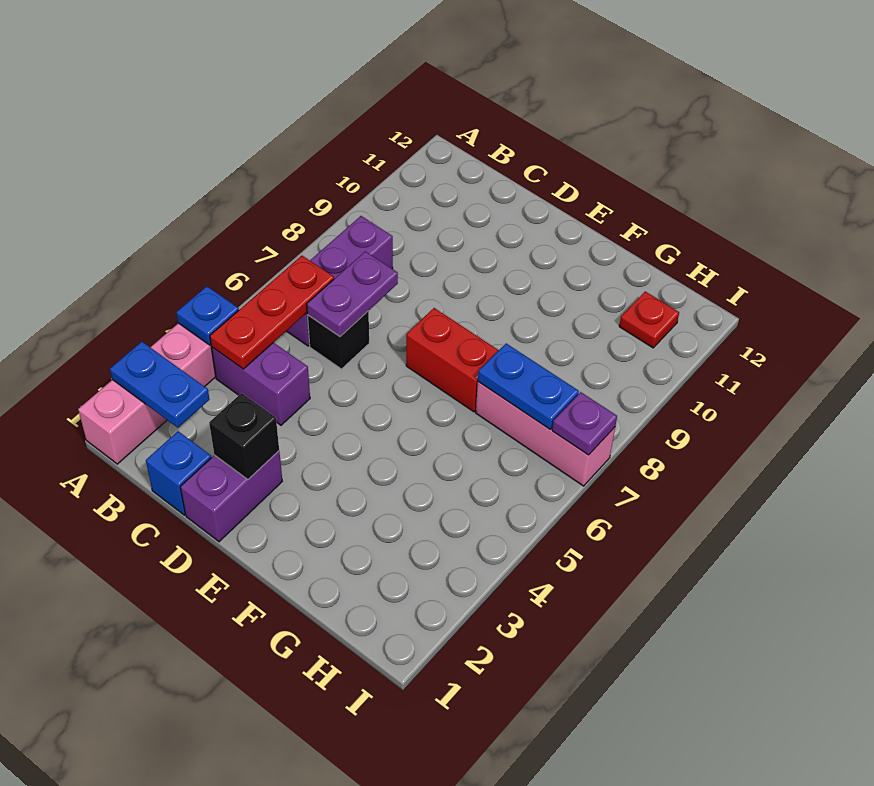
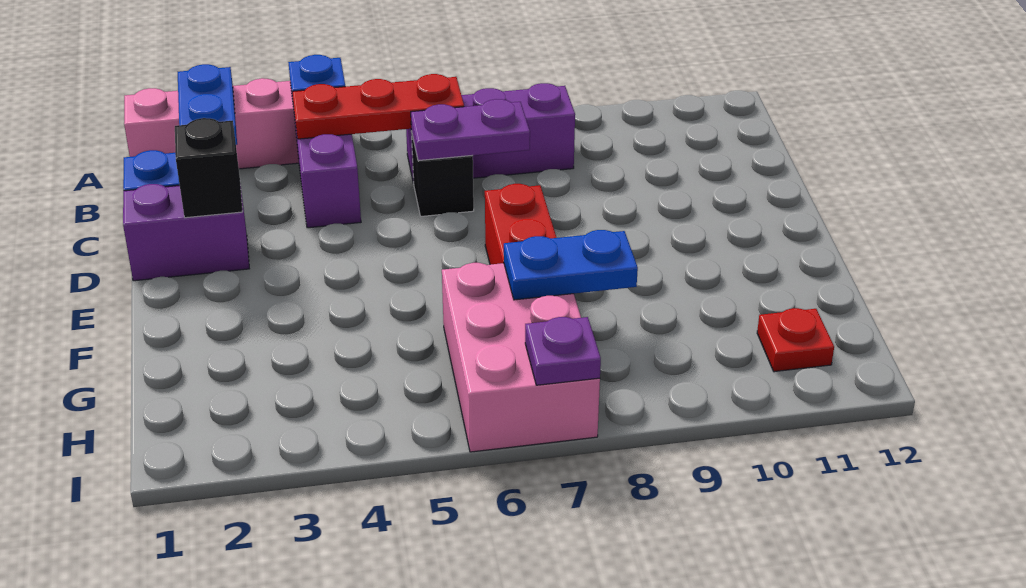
pink 1x3 brick [476,382,615,486] -> pink 2x3 brick [442,263,600,452]
blue 1x2 plate [478,343,579,429] -> blue 1x2 plate turned to [504,230,638,300]

